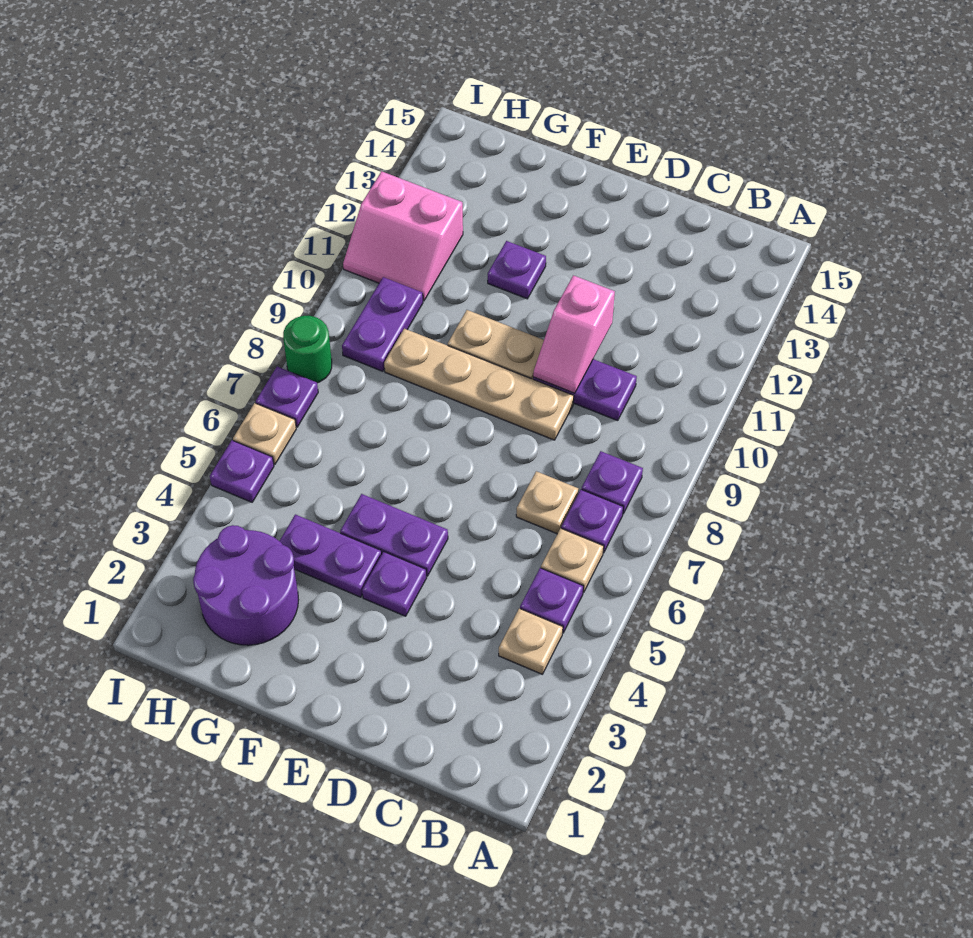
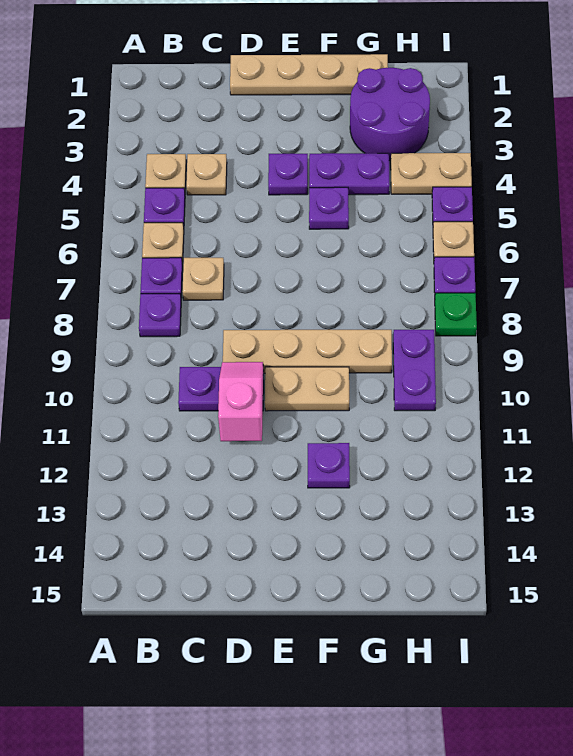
none -> tan 1x1 plate [186,154,227,195]
none -> tan 1x4 plate [230,54,388,95]
purple 1x2 plate [340,494,448,576] -> purple 1x1 plate [309,187,349,229]
none -> tan 1x2 plate [391,153,472,194]
pink 2x2 slope [343,171,463,301] -> none
green 1x1 round brick [283,316,332,383] -> green 1x1 plate [435,293,477,336]

